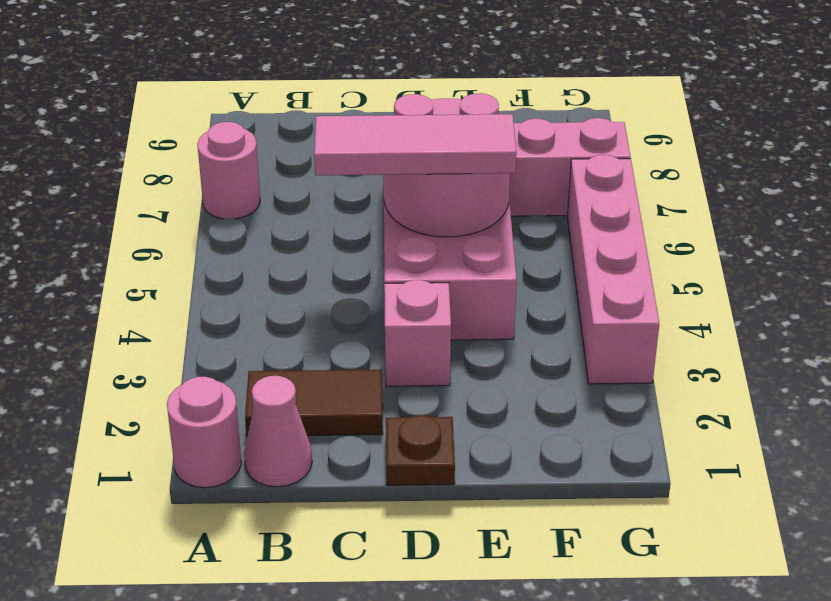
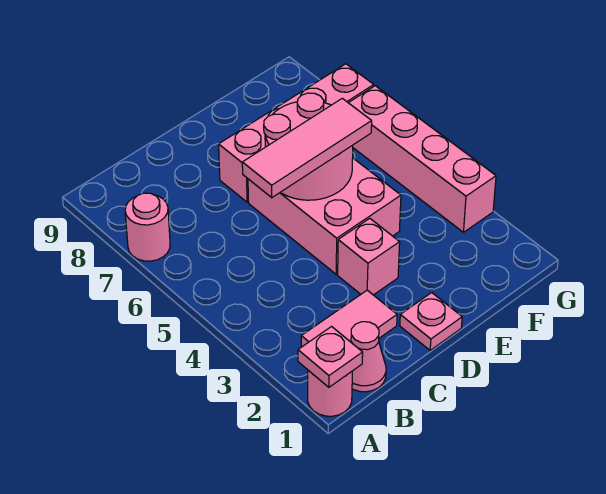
none -> pink 1x1 plate [298,327,363,387]
brown 1x2 tile [245,370,383,436] -> pink 1x2 tile [301,290,397,347]
brown 1x1 plate [386,415,455,485] -> pink 1x1 plate [400,293,462,350]

